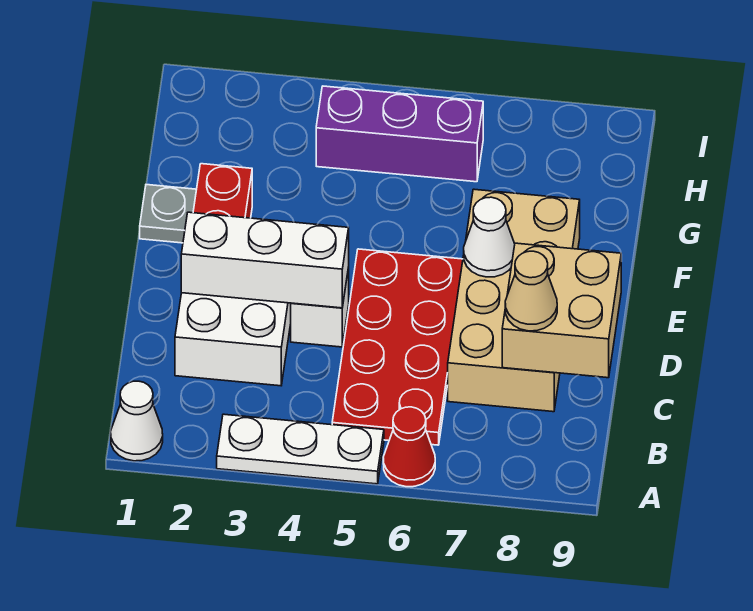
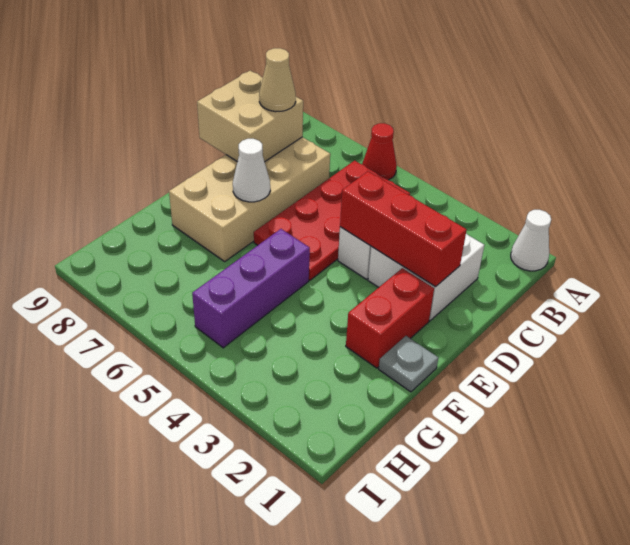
white 1x3 plate [217,414,384,484] -> none
white 1x3 brick [181,212,349,308] -> red 1x3 brick [340,171,467,287]
purple 1x3 brick [316,86,483,182] -> purple 1x3 brick turned to [192,229,310,348]

